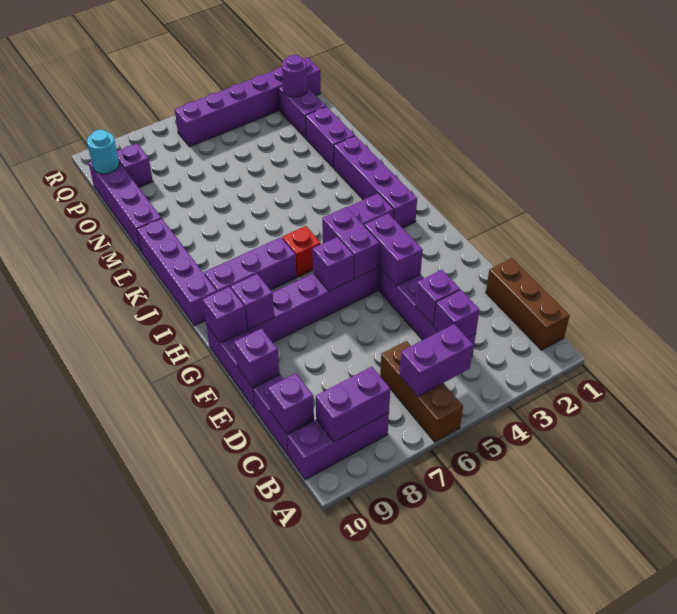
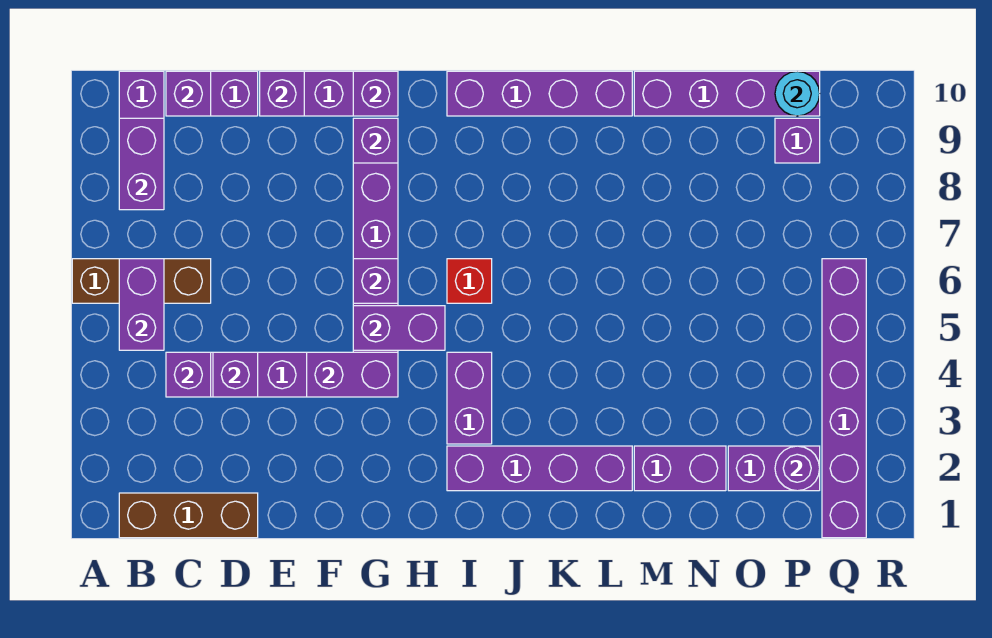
purple 1x3 brick [204,237,297,292] -> none

